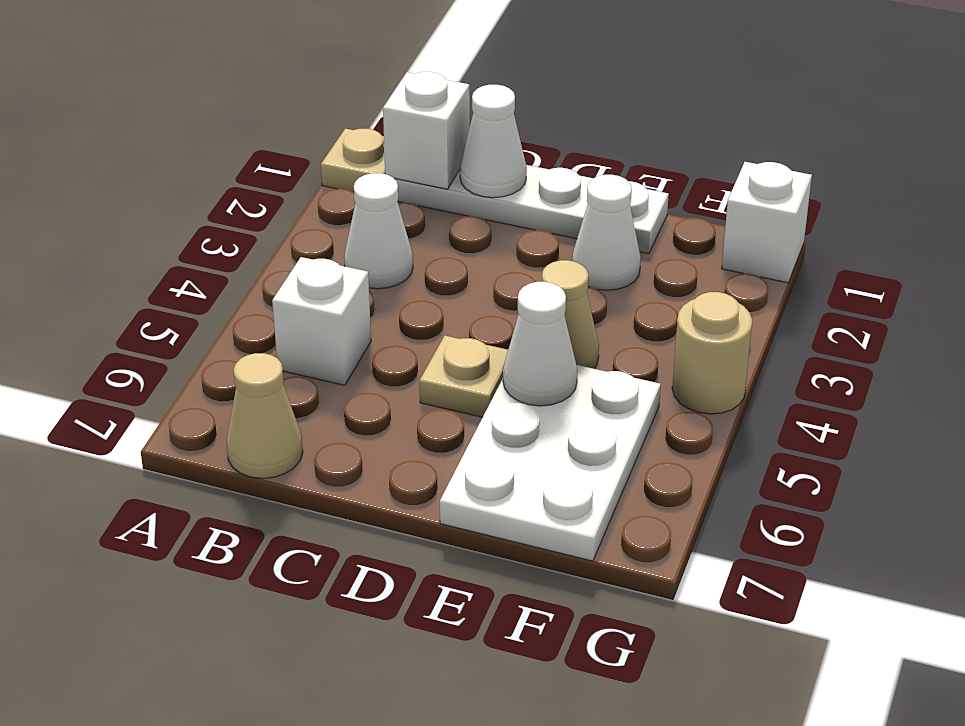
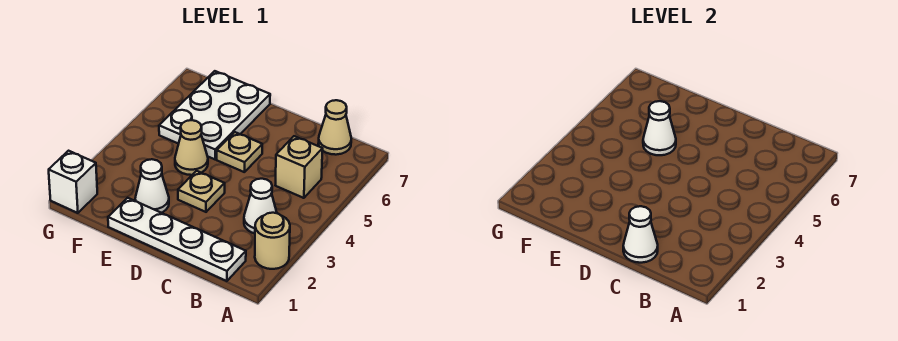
tan 1x1 plate [321,128,385,192] -> tan 1x1 plate moved to [178,171,225,212]
white 1x1 brick [383,72,470,189] -> none
white 1x1 brick [272,257,371,385] -> tan 1x1 brick [275,136,323,198]
tan 1x1 round brick [672,292,752,414] -> tan 1x1 round brick moved to [255,213,290,269]

